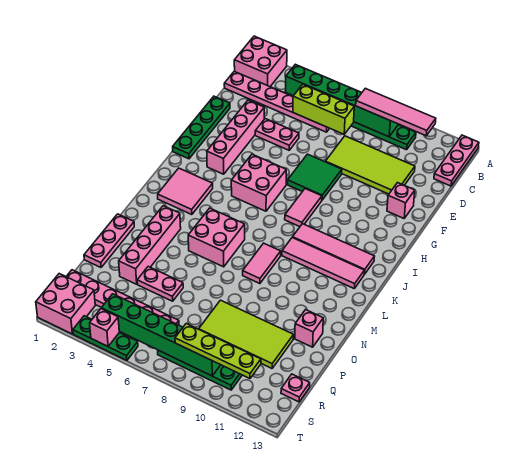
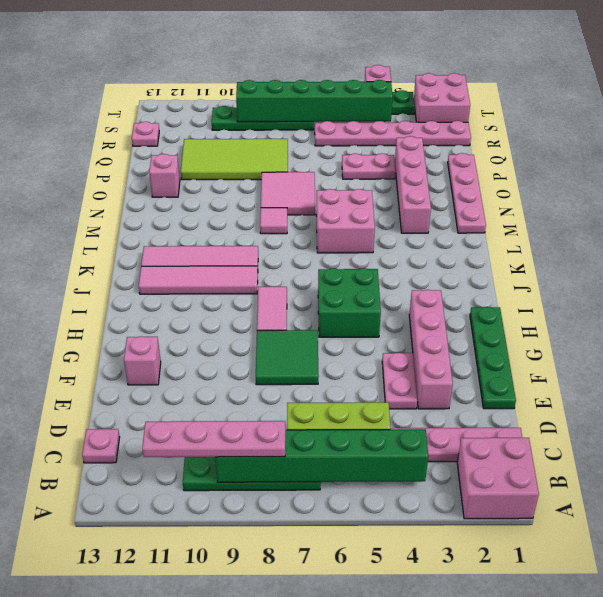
pink 1x3 plate [434,135,479,186] -> pink 1x1 plate [82,429,120,463]
pink 1x4 tile [356,88,436,136] -> pink 1x4 plate [142,421,285,457]
lime 2x4 tile [325,136,415,194] -> none
pink 1x2 plate [255,119,299,150] -> pink 1x2 plate turned to [382,353,418,409]
pink 2x2 brick [231,154,286,211] -> green 2x2 brick [318,268,381,337]
pink 2x2 tile [158,168,213,215] -> pink 2x2 tile moved to [261,172,315,215]
pink 1x2 tile [243,243,281,284] -> pink 1x1 tile [260,208,287,234]
pink 1x3 plate [84,214,134,267] -> pink 1x4 plate [448,153,486,233]
lime 1x4 plate [175,324,261,378] -> none

